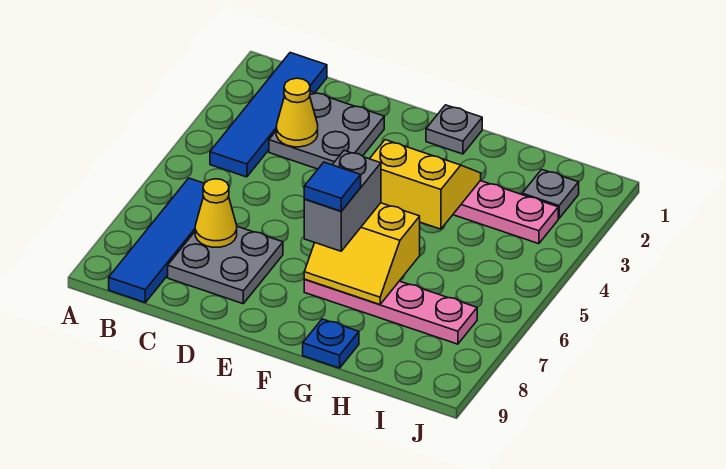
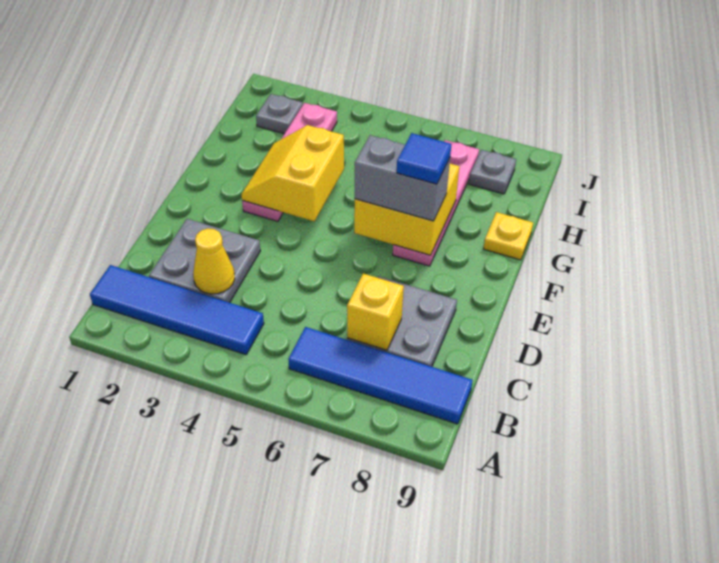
yellow 1x1 cone [195,179,237,247] -> yellow 1x1 brick [347,273,404,350]
grey 1x1 plate [426,105,482,154] -> grey 1x1 plate moved to [469,150,516,194]
yellow 2x2 slope [304,203,420,304] -> yellow 2x2 brick [354,164,459,255]
blue 1x1 plate [303,319,359,368] -> yellow 1x1 plate [484,212,533,260]

